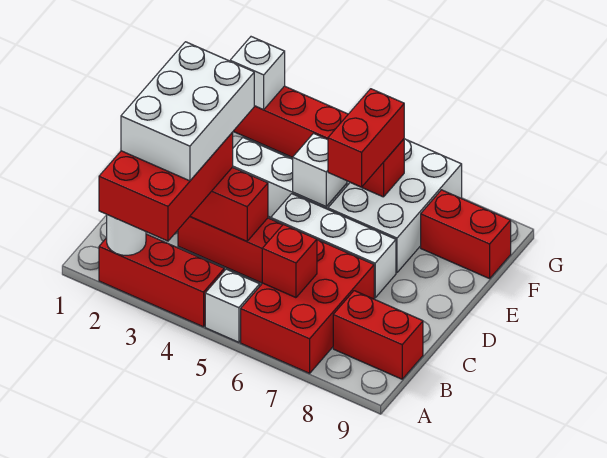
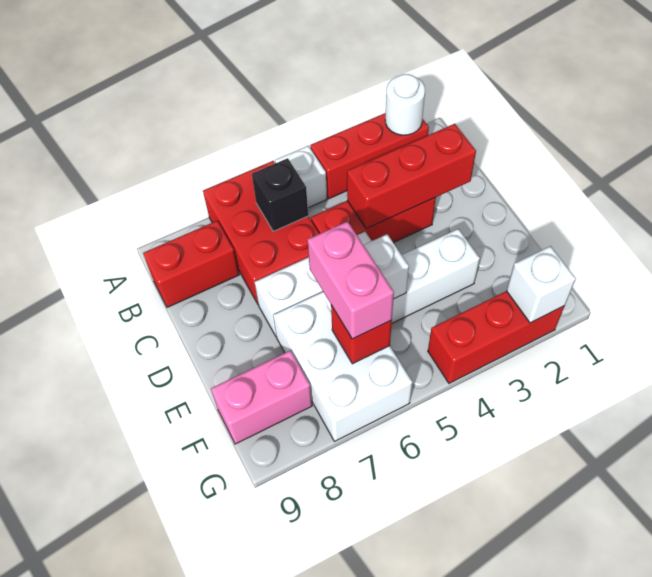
red 2x3 brick [99,133,233,241] -> none
white 2x3 brick [121,42,254,181] -> none
red 1x1 brick [262,224,317,298] -> black 1x1 brick [252,158,308,231]
red 1x2 brick [328,89,404,187] -> pink 1x2 brick [307,221,394,339]
red 1x2 brick [421,190,511,279] -> pink 1x2 brick [211,351,312,444]

